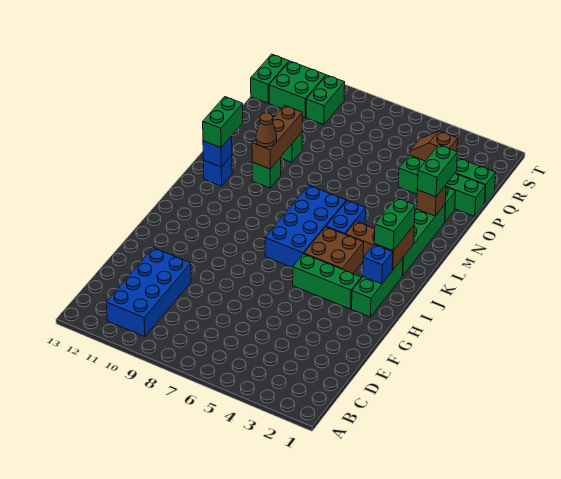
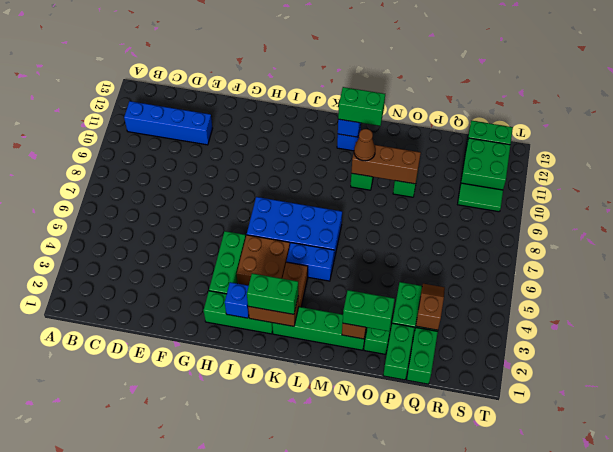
blue 2x4 brick [106,248,191,337] -> blue 1x4 brick [124,101,212,145]
green 1x2 brick [306,75,345,125] -> green 1x2 tile [458,183,503,212]

